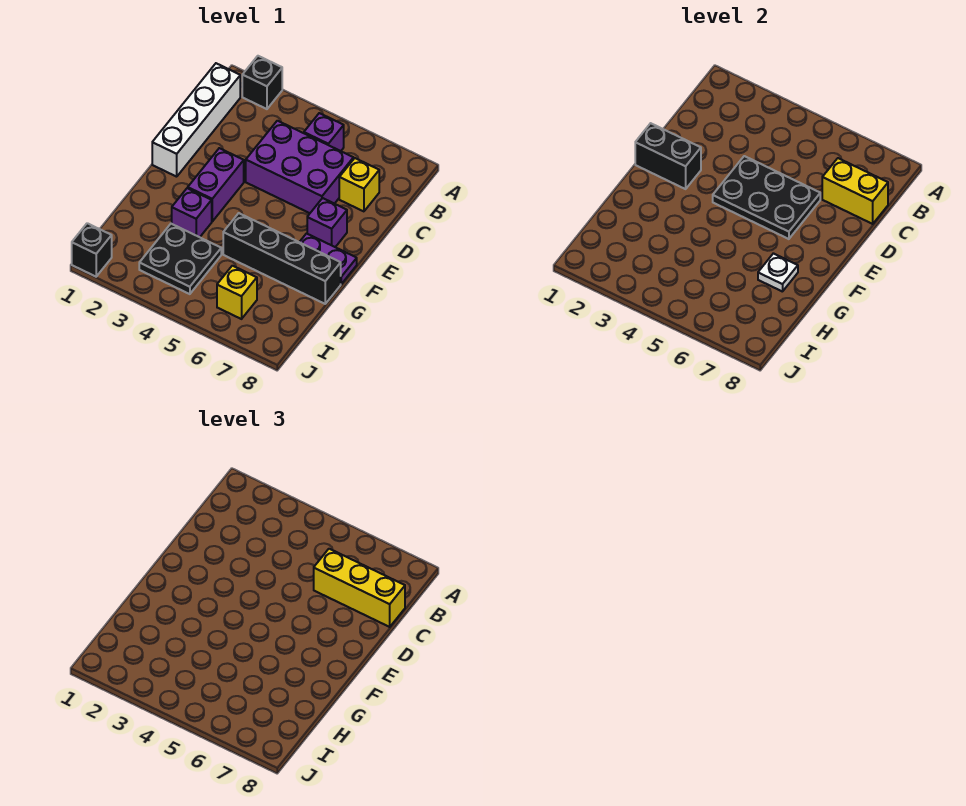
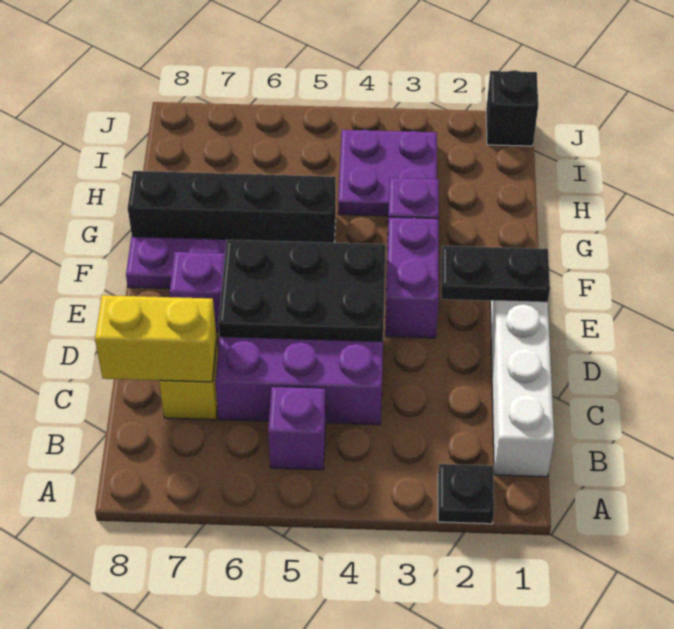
black 1x1 brick [242,56,282,109] -> black 1x1 plate [438,464,494,524]
yellow 1x3 brick [314,549,405,627] -> none
black 1x2 brick [635,123,701,189] -> black 1x2 plate [441,246,550,302]
white 1x1 plate [758,253,798,292] -> none
black 2x2 plate [139,224,221,294] -> purple 2x2 plate [338,130,437,216]
yellow 1x1 brick [217,266,257,319] -> none

